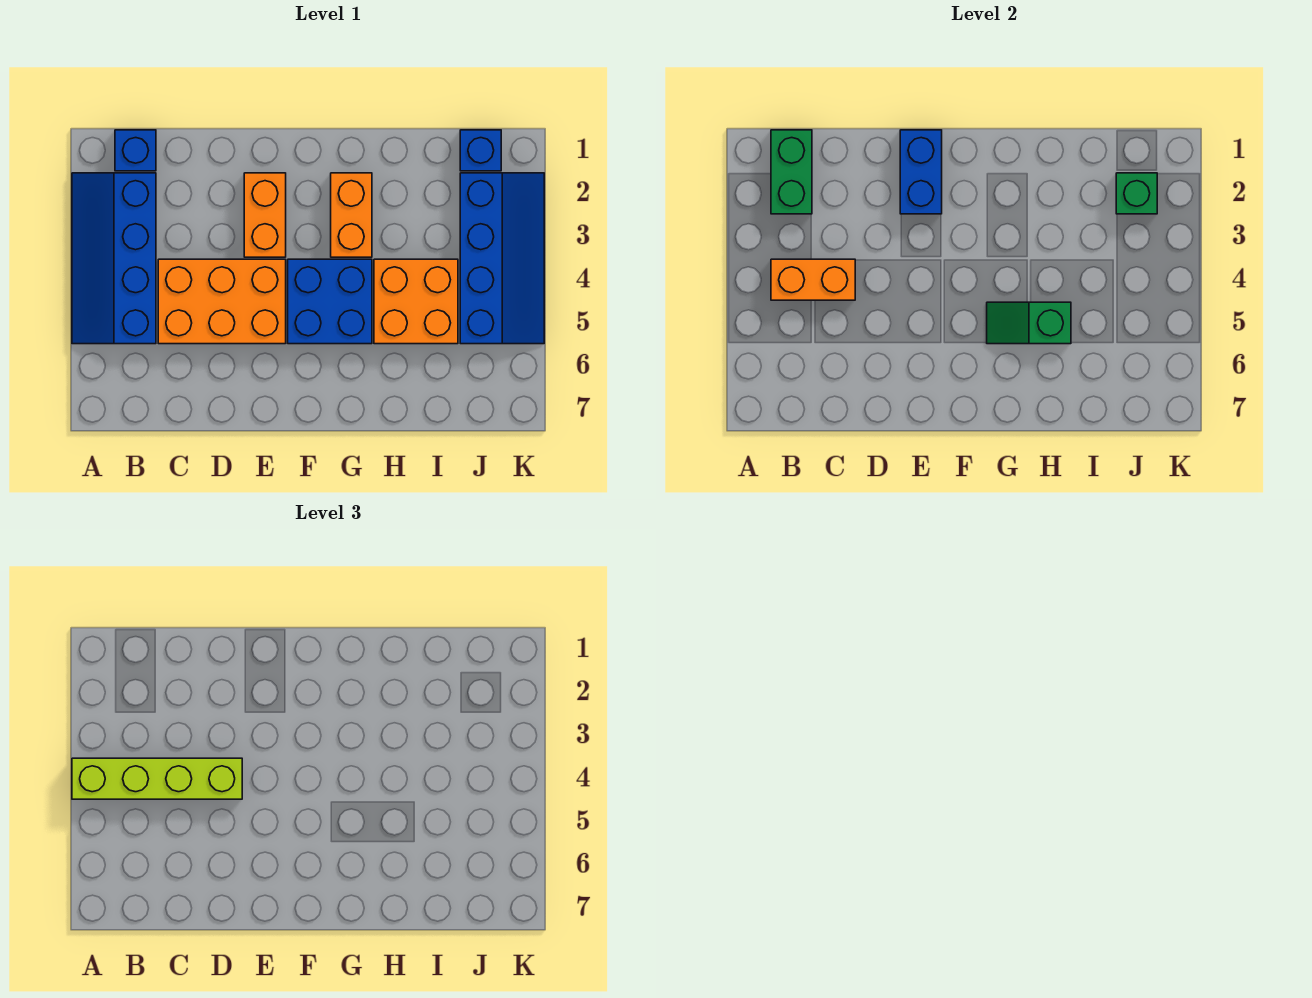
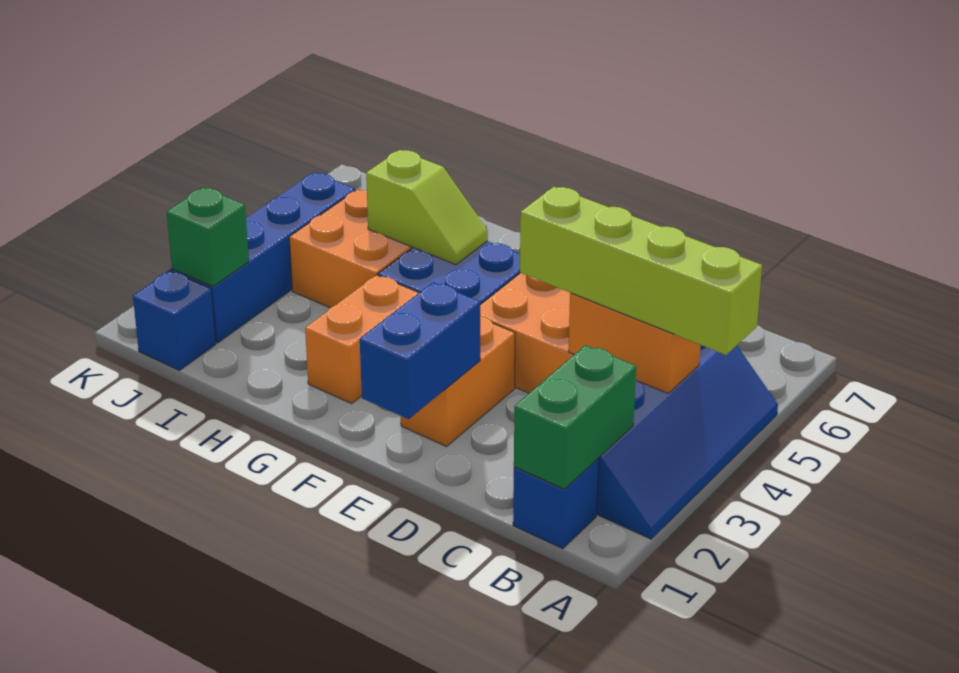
green 1x2 slope [987,302,1071,344] -> lime 1x2 slope [366,150,488,265]

